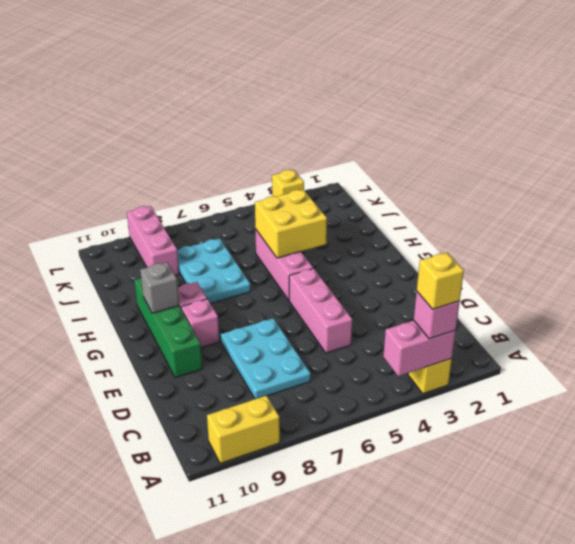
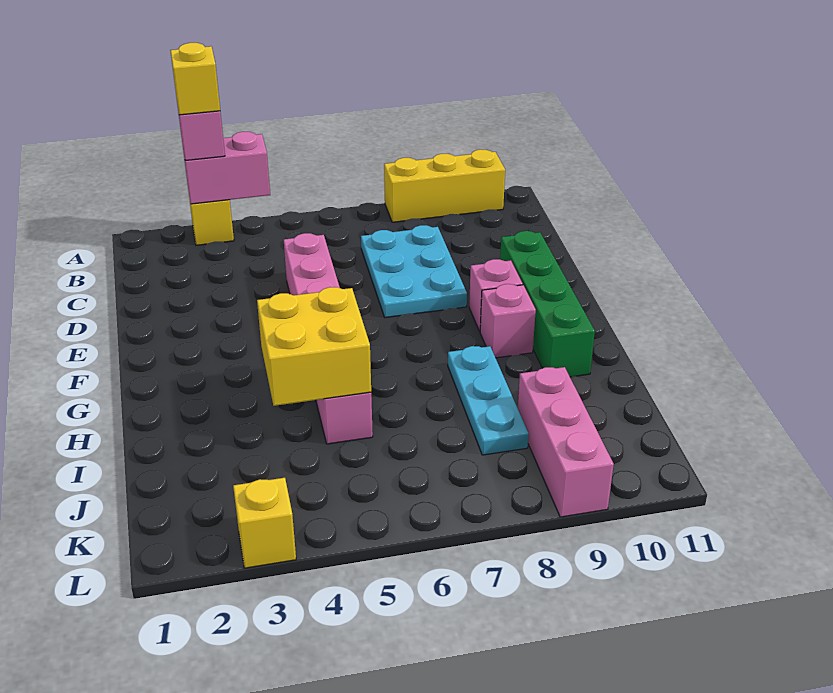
yellow 1x2 brick [207,396,280,463] -> yellow 1x3 brick [384,149,505,222]
grey 1x1 brick [140,262,179,313] -> none
cyan 2x3 plate [177,238,251,303] -> cyan 1x3 plate [448,346,529,455]

